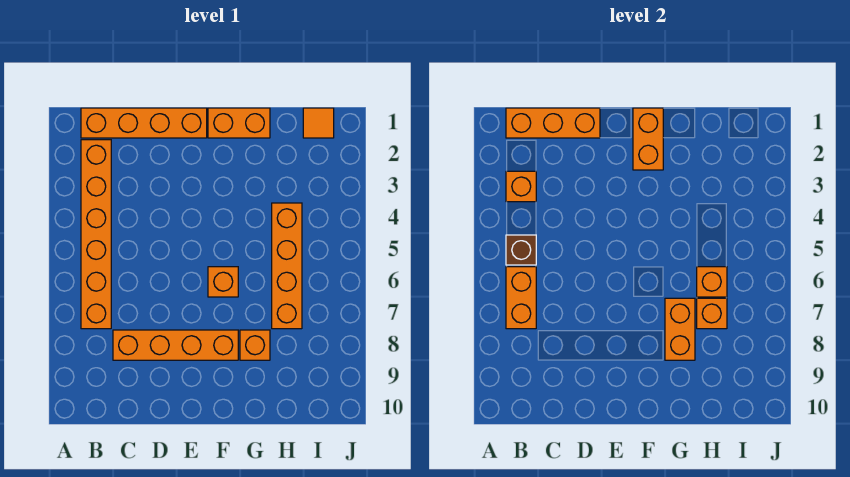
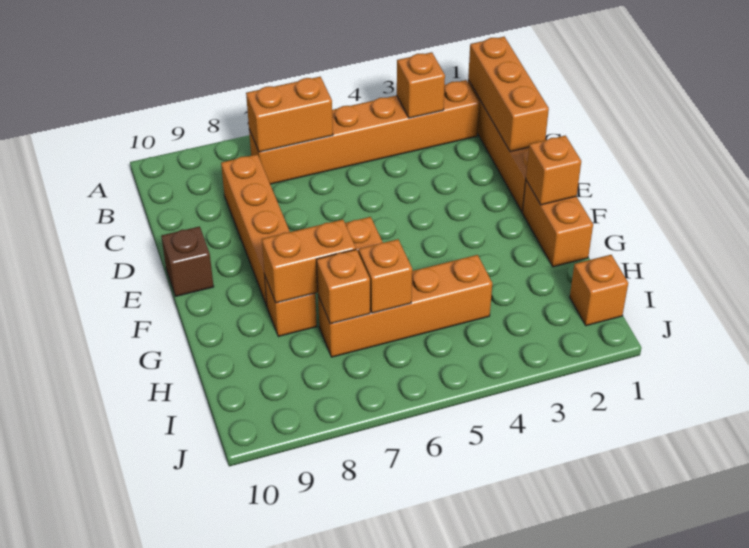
brown 1x1 brick [506,235,536,265] -> brown 1x1 brick moved to [161,226,214,296]
orange 1x2 brick [633,108,663,170] -> orange 1x1 brick [526,135,581,205]
orange 1x1 tile [303,108,334,138] -> orange 1x1 brick [570,255,628,326]

